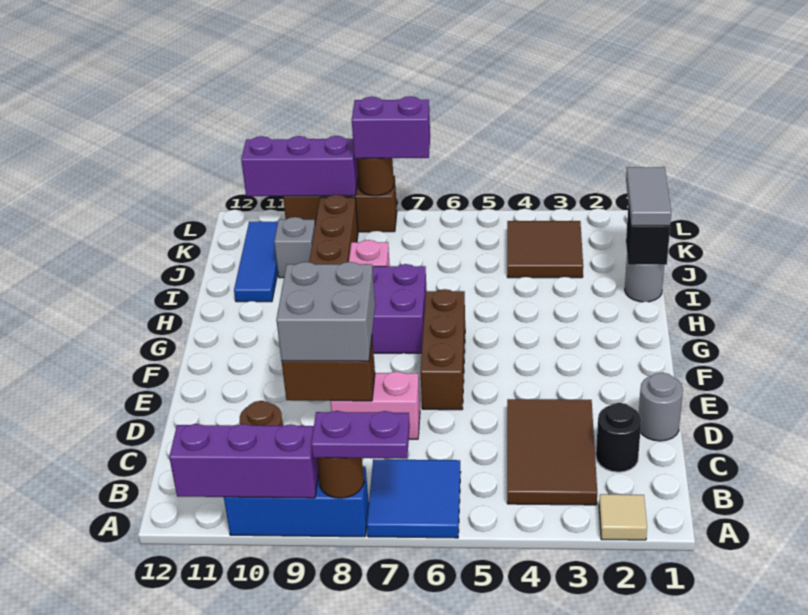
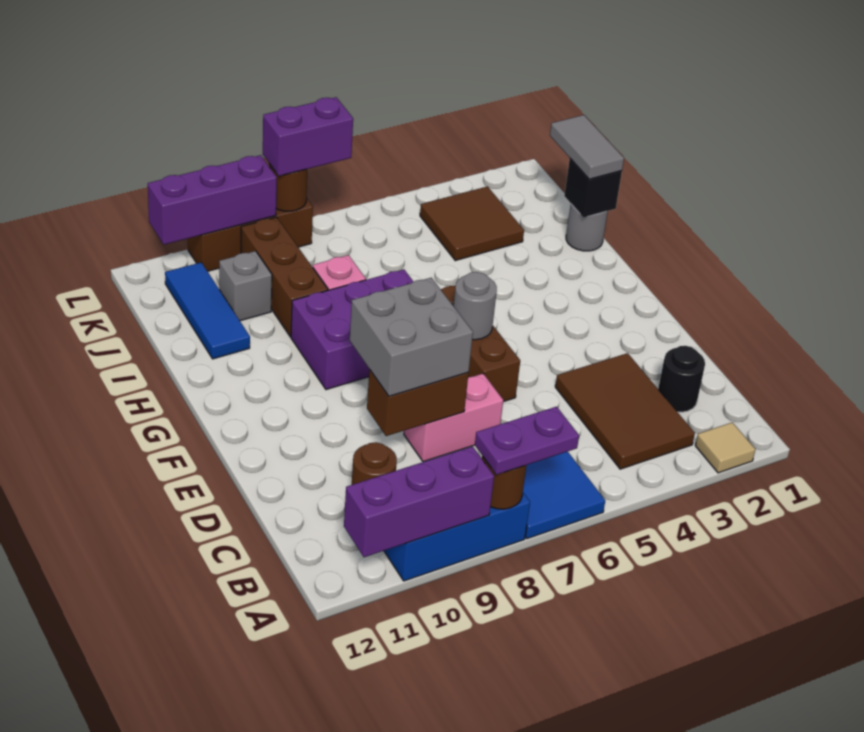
grey 1x1 round brick [639,373,683,441] -> grey 1x1 round brick moved to [454,272,497,340]

